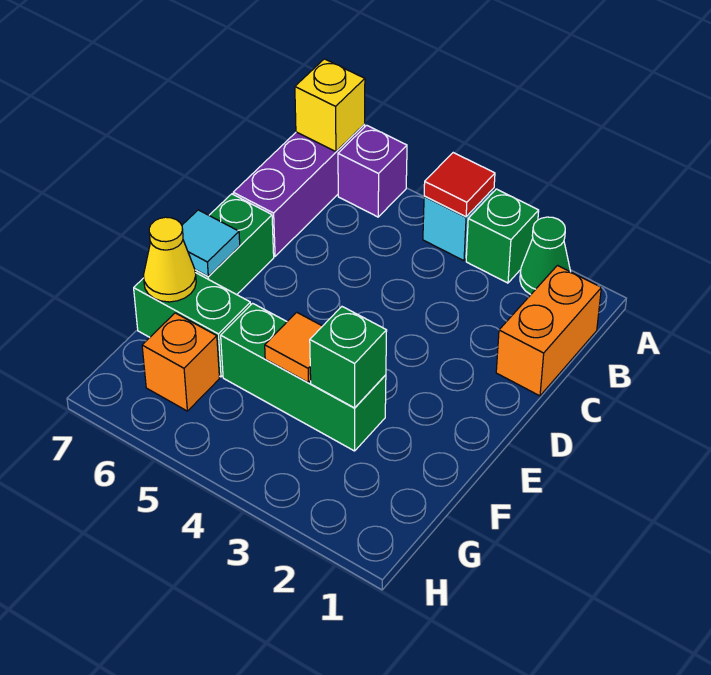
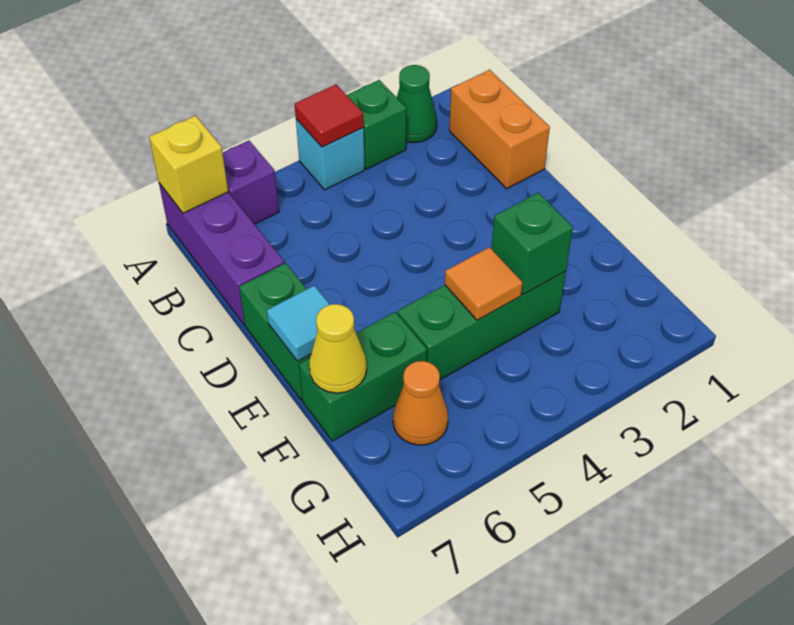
orange 1x1 brick [142,313,220,411] -> orange 1x1 cone [393,361,448,445]

